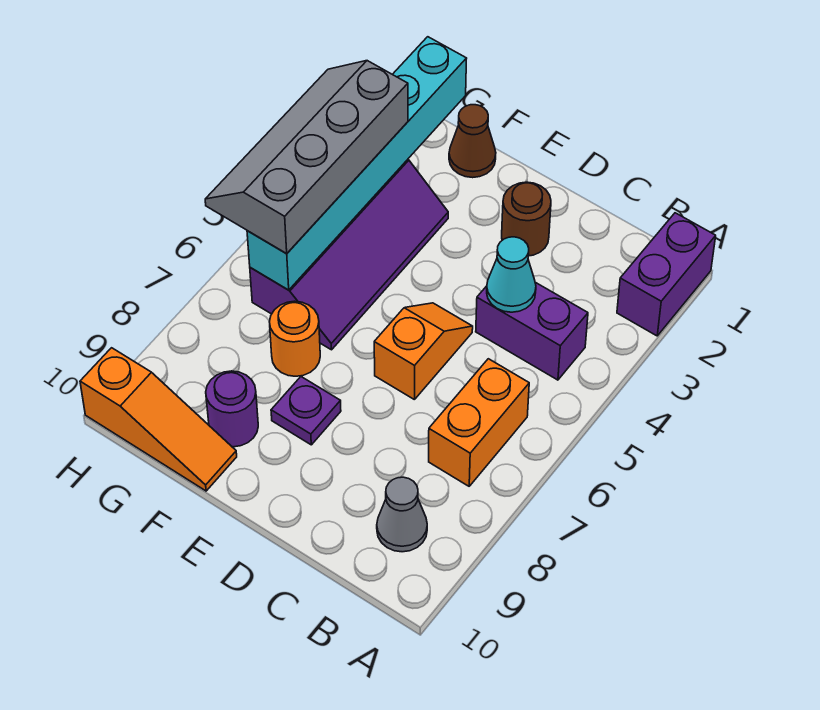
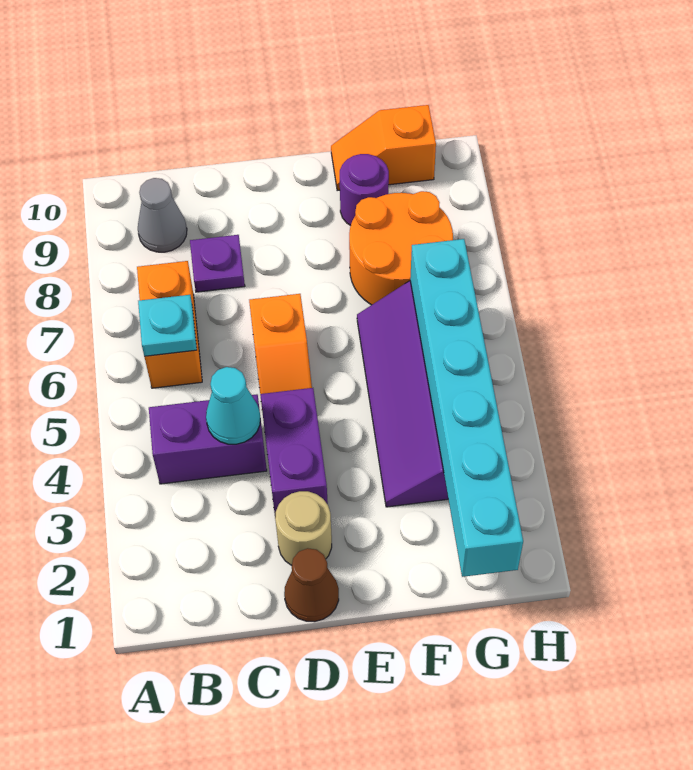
purple 1x2 brick [617,213,716,336] -> purple 1x2 brick moved to [260,388,328,517]
none -> cyan 1x1 plate [138,295,197,356]
brown 1x1 round brick [502,182,551,256] -> tan 1x1 round brick [275,491,332,565]
purple 1x1 plate [271,377,341,445] -> purple 1x1 plate moved to [190,235,245,292]
brown 1x1 cone [449,105,496,178] -> brown 1x1 cone moved to [284,548,339,622]
orange 1x1 round brick [269,301,320,376] -> orange 2x2 round brick [349,191,453,305]
orange 1x3 slope [80,348,237,491] -> orange 1x2 slope [331,105,436,191]
grey 2x4 slope [205,61,408,254] -> none

